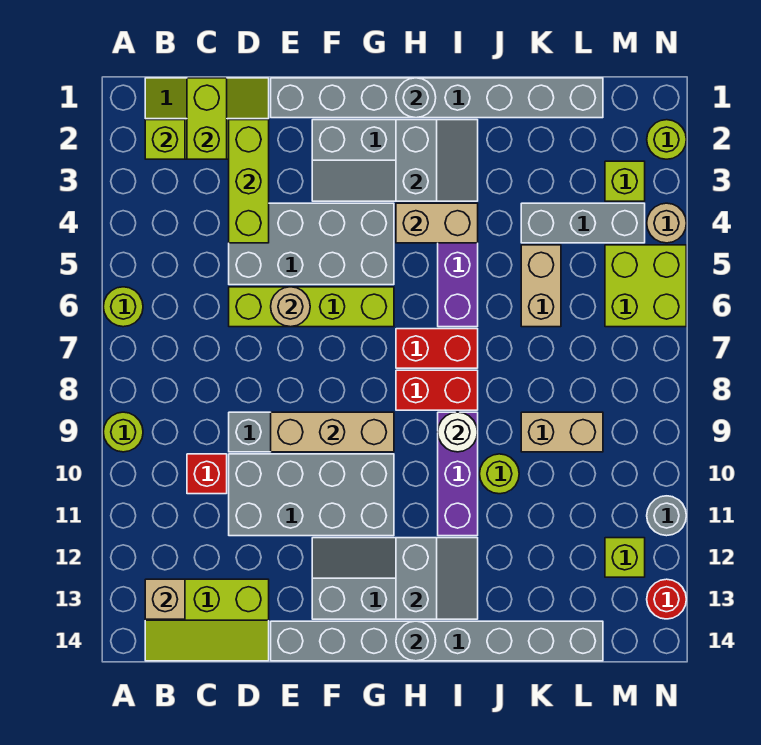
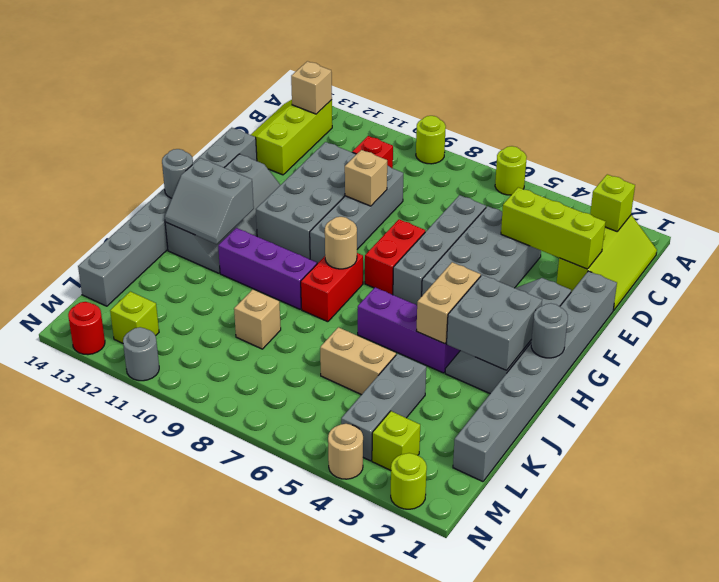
lime 1x2 brick [187,78,227,159] -> none
lime 1x4 brick [229,287,394,327] -> grey 1x4 brick [393,195,486,305]
tan 1x1 round brick [271,287,310,327] -> tan 1x1 round brick moved to [325,217,357,269]
tan 1x3 brick [271,412,394,452] -> tan 1x1 brick [345,150,387,206]
grey 2x2 slope [396,120,478,201] -> grey 2x2 brick [447,275,542,371]
red 1x2 brick [396,329,478,368] -> red 1x2 brick moved to [365,219,425,294]
white 1x1 round brick [438,412,478,452] -> none
lime 1x1 round brick [480,454,519,494] -> none
tan 1x2 brick [521,412,603,452] -> tan 1x1 brick [234,289,281,349]
lime 2x2 brick [605,245,686,327] -> none

